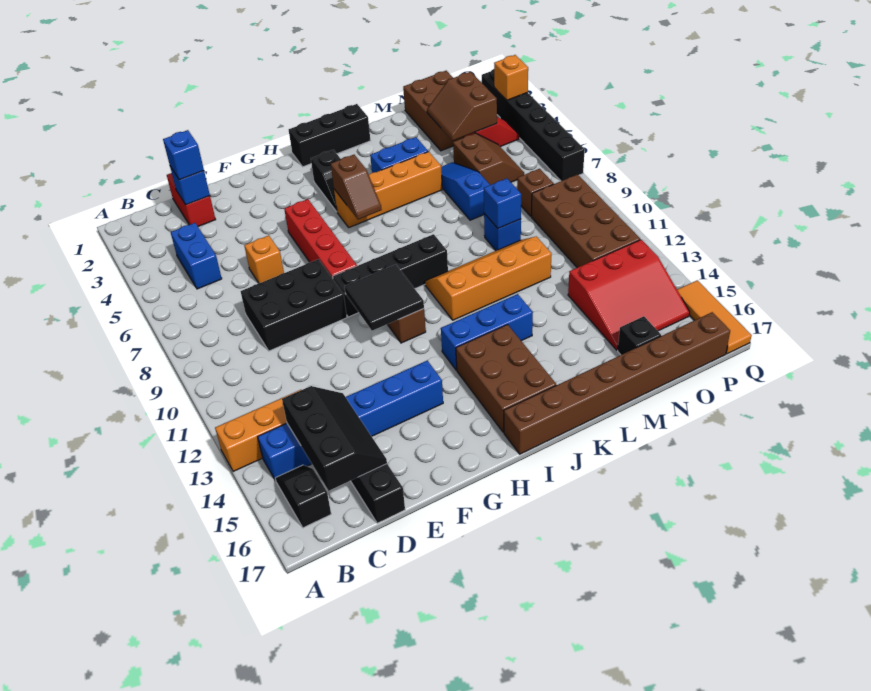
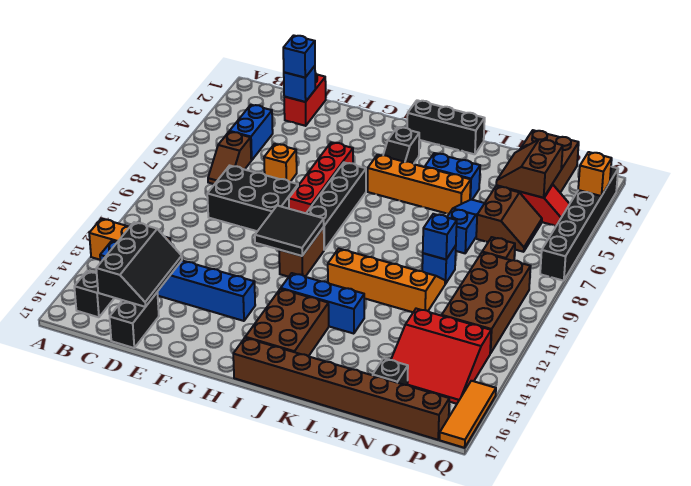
black 1x4 brick [333,234,448,317] -> black 1x4 brick turned to [306,163,366,250]
brown 1x2 slope [331,155,382,220] -> brown 1x2 slope moved to [208,132,251,184]

